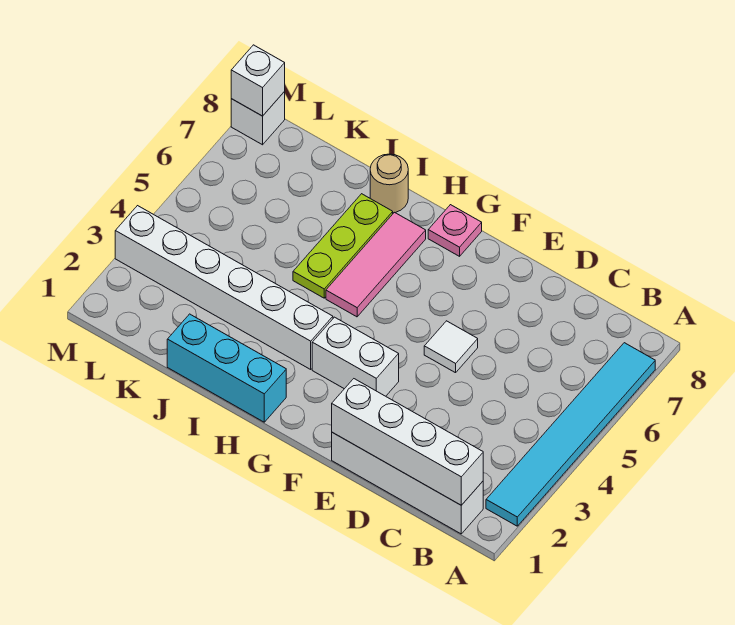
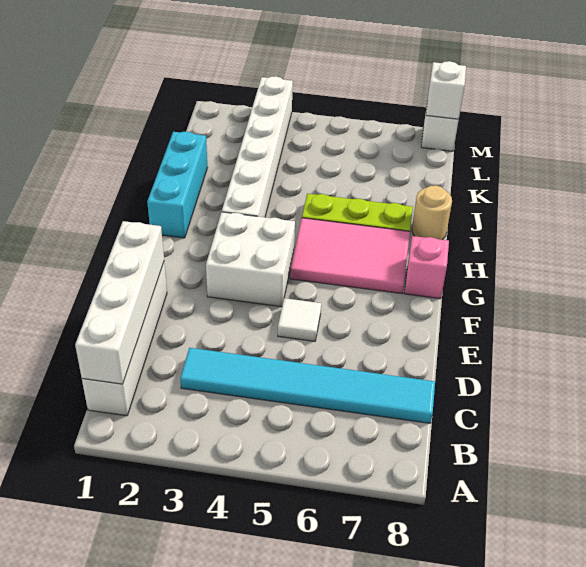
cyan 1x6 tile [486,343,655,526] -> cyan 1x6 tile moved to [180,348,435,423]
white 1x2 brick [312,317,399,396] -> white 2x2 brick [206,212,295,307]
pink 1x1 plate [428,205,482,256] -> pink 1x1 brick [404,236,449,299]
pink 1x3 tile [326,212,426,317] -> pink 2x3 tile [290,218,410,294]

